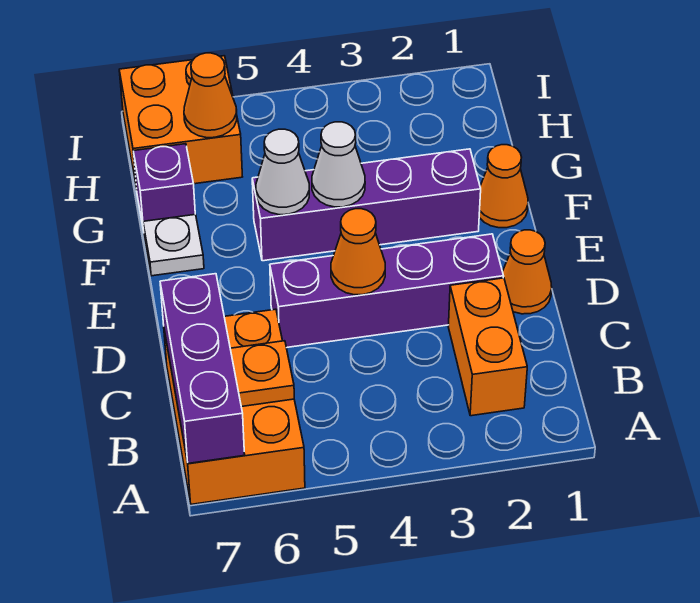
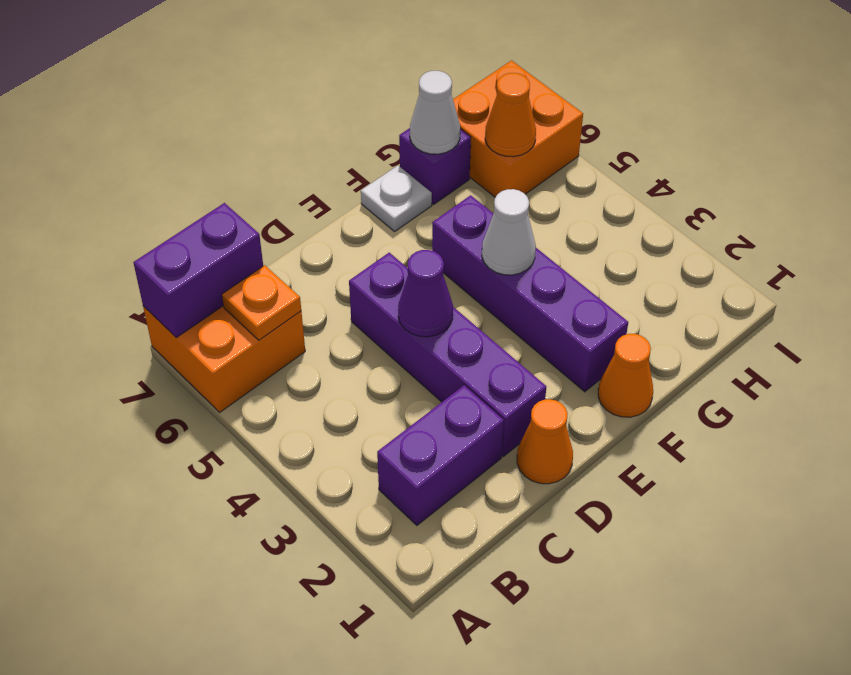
orange 2x3 brick [164,309,305,504] -> orange 2x2 brick [143,306,305,412]
purple 1x3 brick [160,274,245,463] -> purple 1x2 brick [133,203,263,337]
orange 1x2 brick [448,278,527,416] -> purple 1x2 brick [377,385,504,525]
orange 1x1 cone [331,209,385,295] -> purple 1x1 cone [398,250,453,337]
white 1x1 cone [256,129,309,215] -> white 1x1 cone moved to [410,71,460,154]

